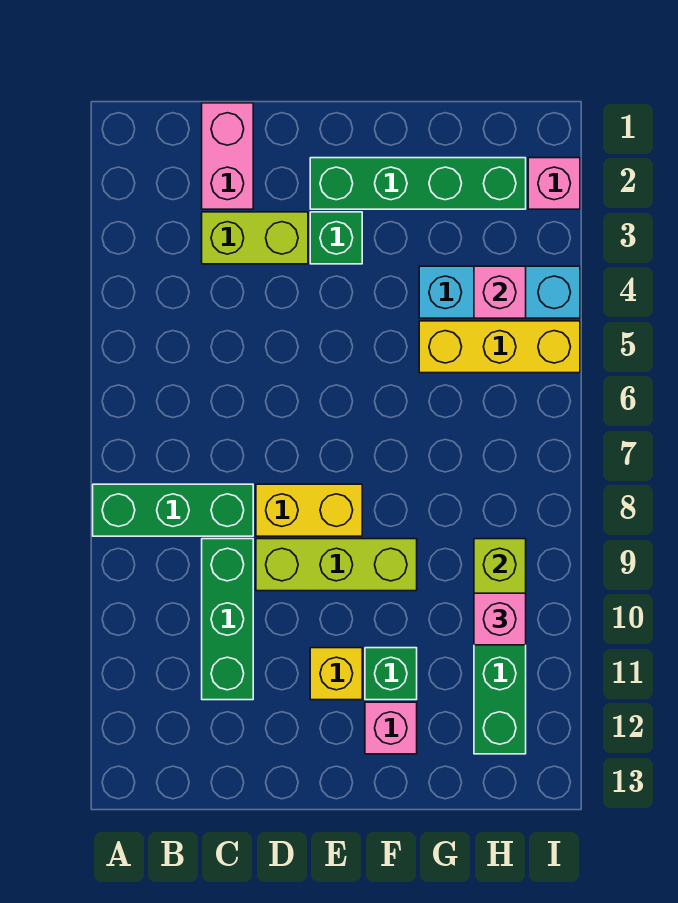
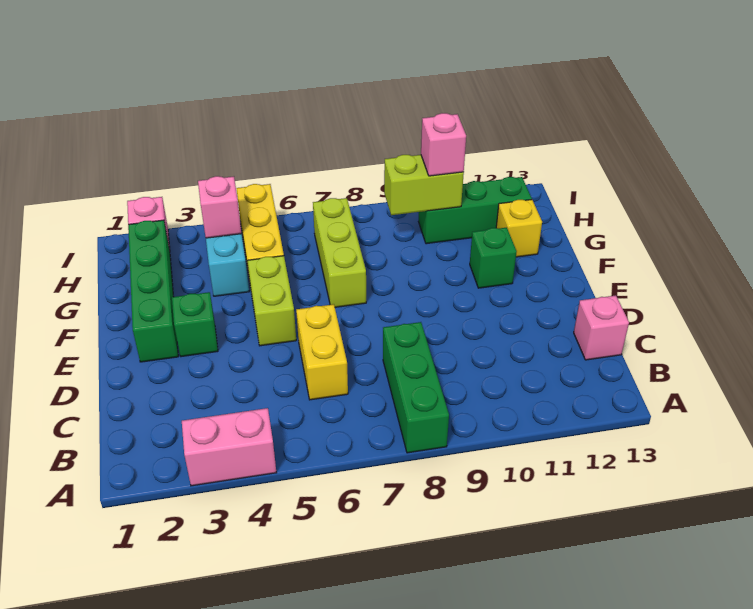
pink 1x2 brick [202,103,253,209] -> pink 1x2 brick moved to [182,408,276,486]
lime 1x2 brick [202,212,308,264] -> lime 1x2 brick moved to [248,256,296,346]
green 1x3 brick [202,539,253,700] -> none
yellow 1x2 brick [256,484,362,536] -> yellow 1x2 brick moved to [296,304,348,400]
lime 1x3 brick [256,539,417,591] -> lime 1x3 brick moved to [313,198,366,307]
yellow 1x1 brick [310,648,362,700] -> yellow 1x1 brick moved to [496,200,542,257]
pink 1x1 brick [365,702,417,754] -> pink 1x1 brick moved to [574,295,629,360]

